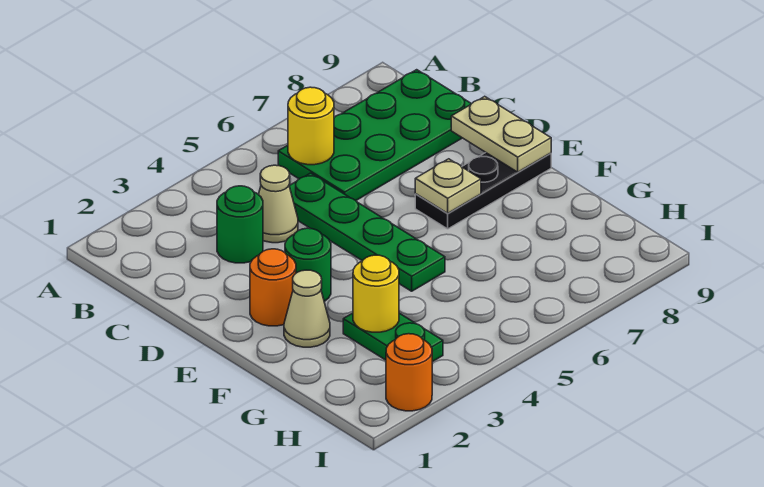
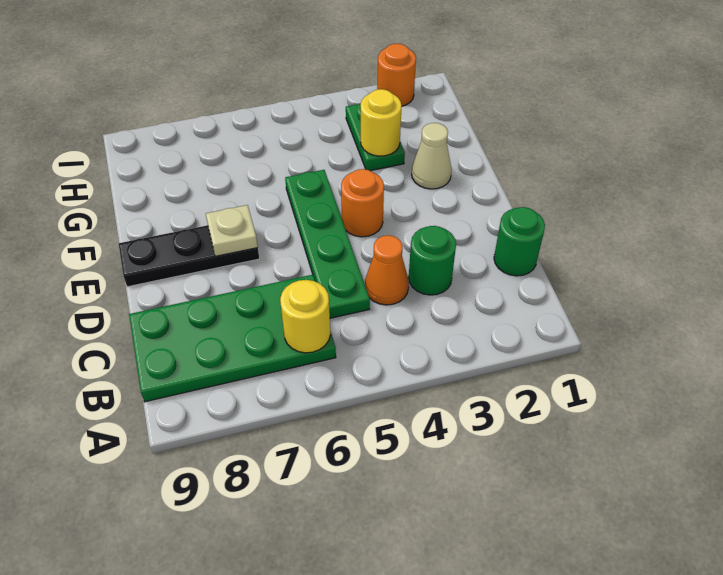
tan 1x1 cone [259,165,298,243] -> orange 1x1 cone [365,235,409,305]
tan 1x2 plate [451,96,551,172] -> none
orange 1x1 round brick [250,249,296,326] -> orange 1x1 round brick moved to [341,169,384,237]
green 1x1 round brick [285,228,331,302] -> green 1x1 round brick moved to [494,207,545,276]

